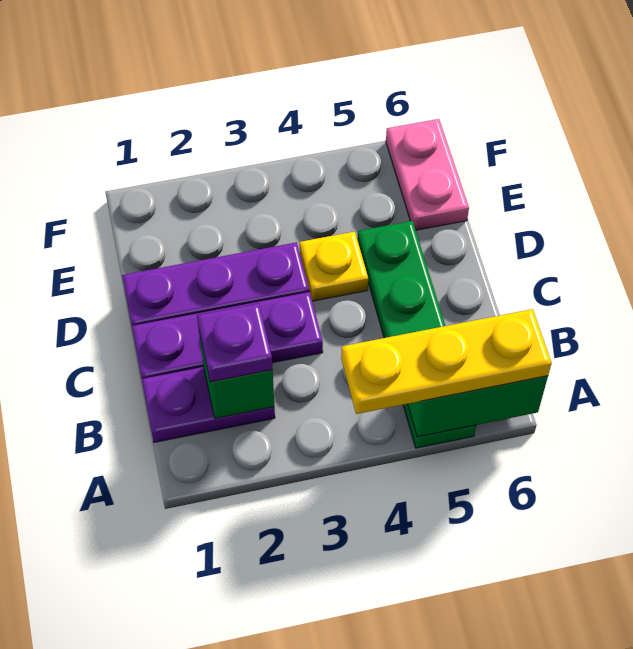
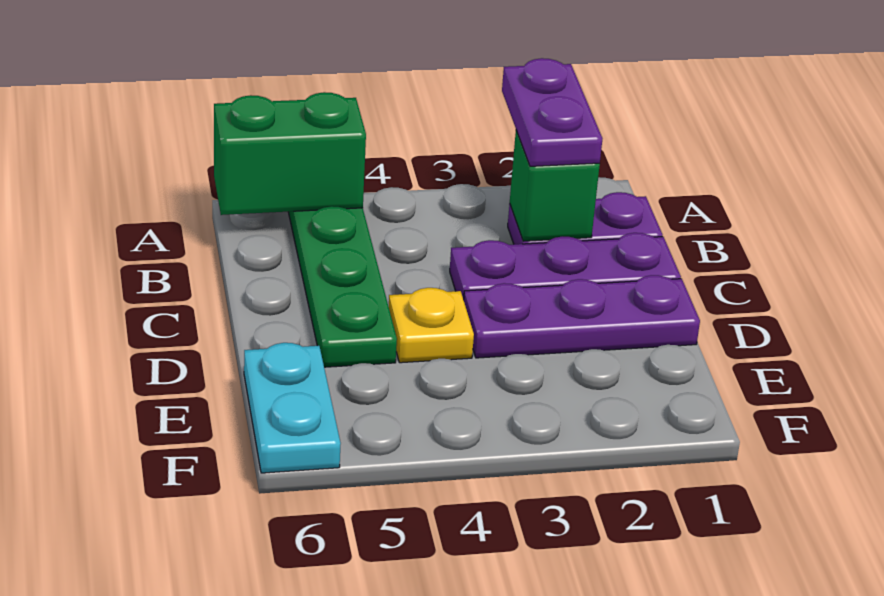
yellow 1x3 plate [341,309,552,414] -> none
purple 1x1 plate [197,303,273,382] -> purple 1x2 plate [502,58,603,166]
pink 1x2 plate [386,119,469,230] -> cyan 1x2 plate [244,343,341,473]

